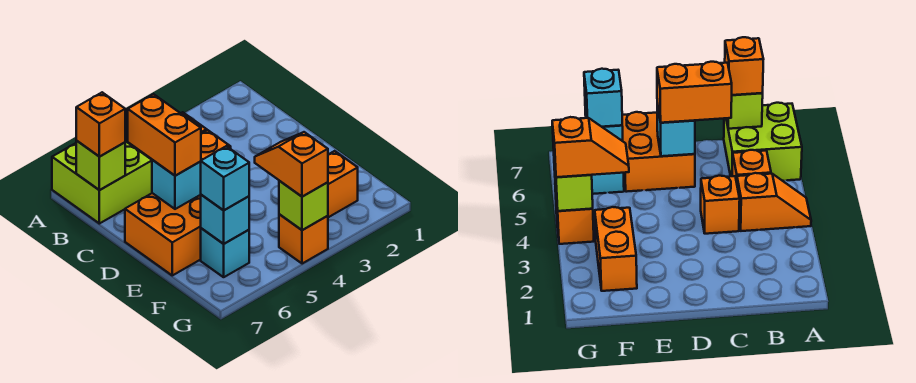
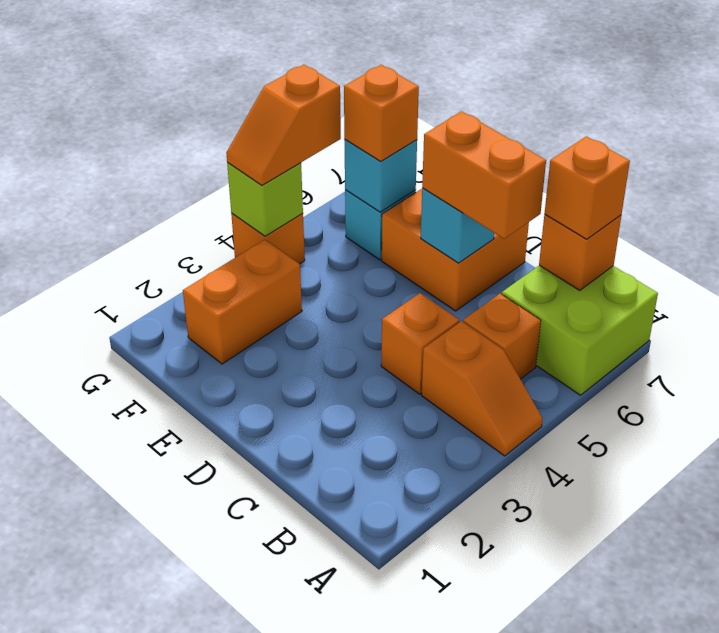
lime 1x1 brick [76,141,125,190] -> orange 1x1 brick [539,215,621,291]
orange 1x2 slope [255,132,328,197] -> orange 1x2 slope turned to [226,65,341,185]
cyan 1x1 brick [200,146,249,210] -> orange 1x1 brick [344,65,419,161]

